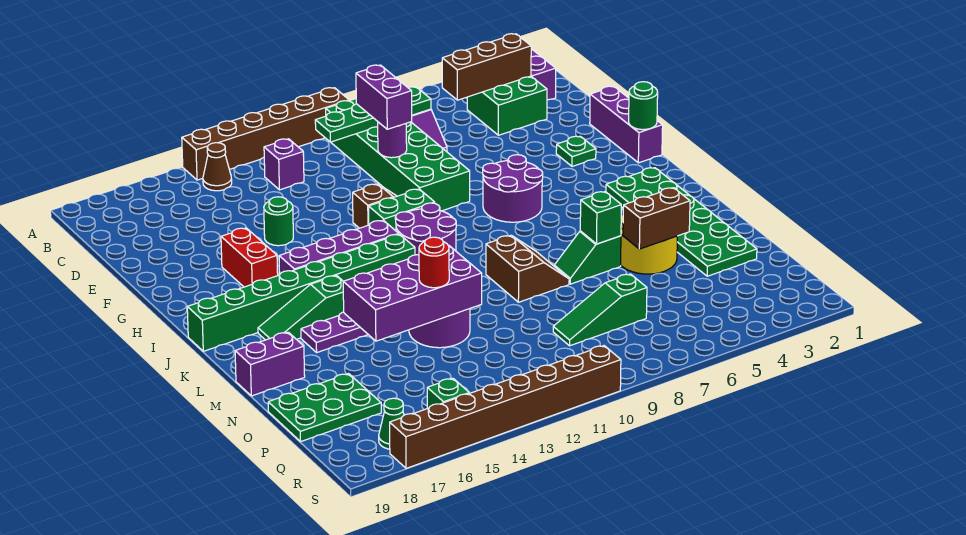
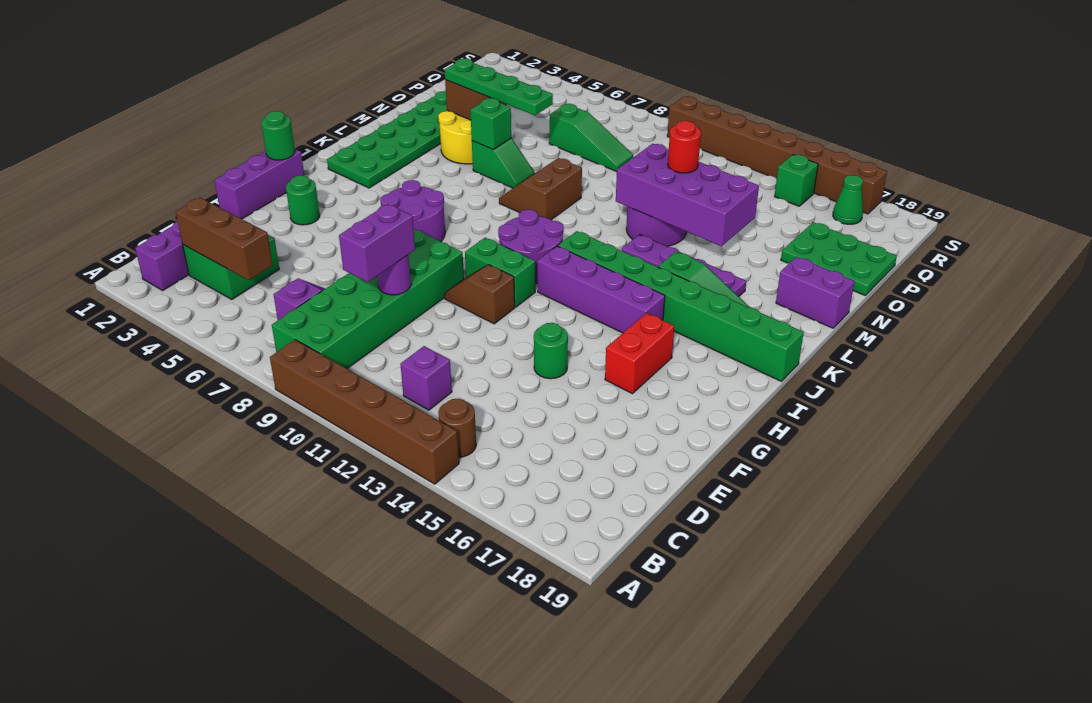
brown 1x1 cone [203,143,232,191] -> brown 1x1 round brick [438,399,476,457]
green 1x4 plate [315,87,431,142] -> green 1x4 plate moved to [445,58,553,115]
green 1x1 plate [556,136,596,166] -> green 1x1 round brick [286,175,320,225]

